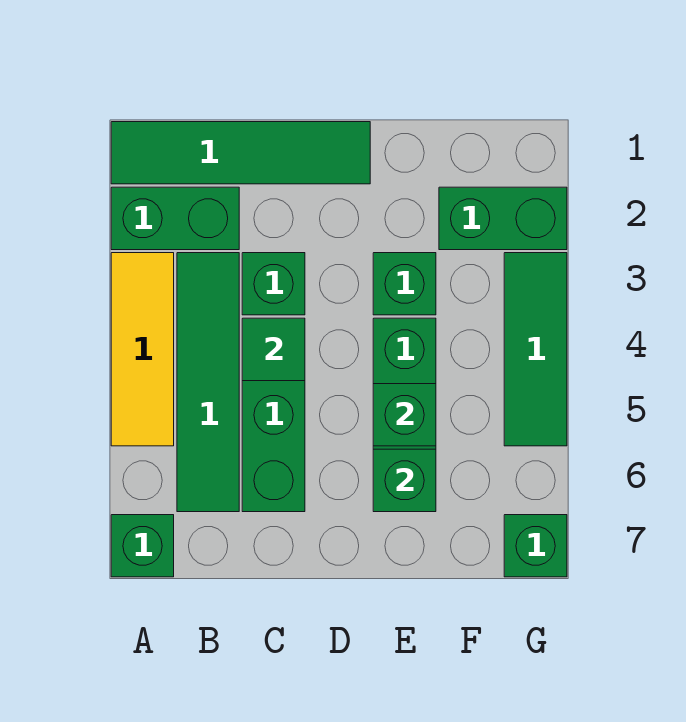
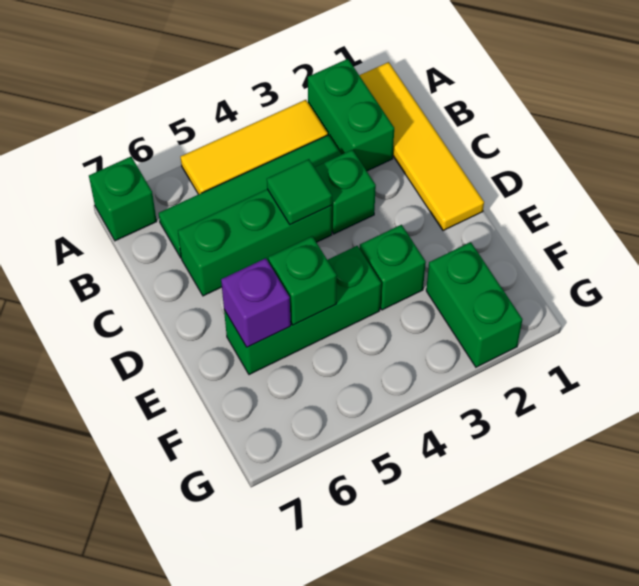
green 1x4 tile [111,122,370,184] -> yellow 1x4 tile [359,62,484,231]
green 1x1 brick [373,449,436,512] -> purple 1x1 brick [221,258,291,347]
green 1x3 tile [504,253,567,446] -> none
green 1x1 brick [504,515,567,577] -> none

